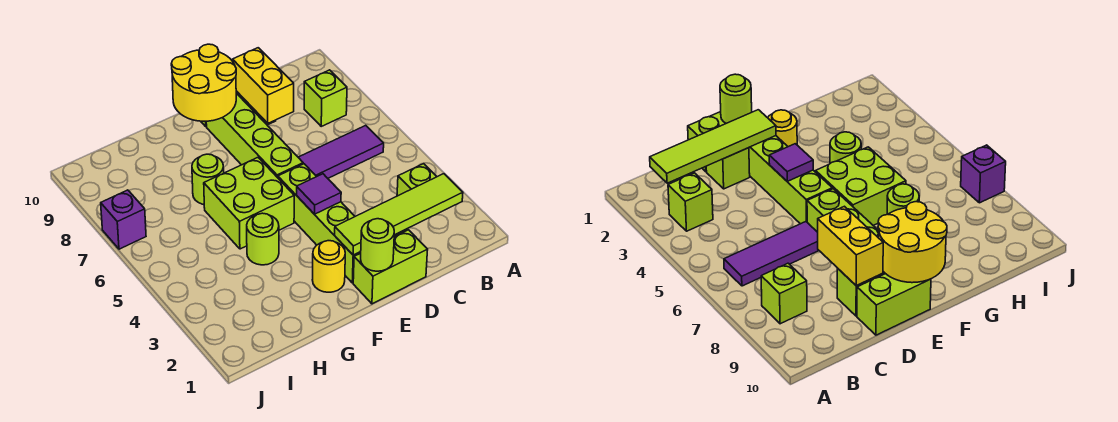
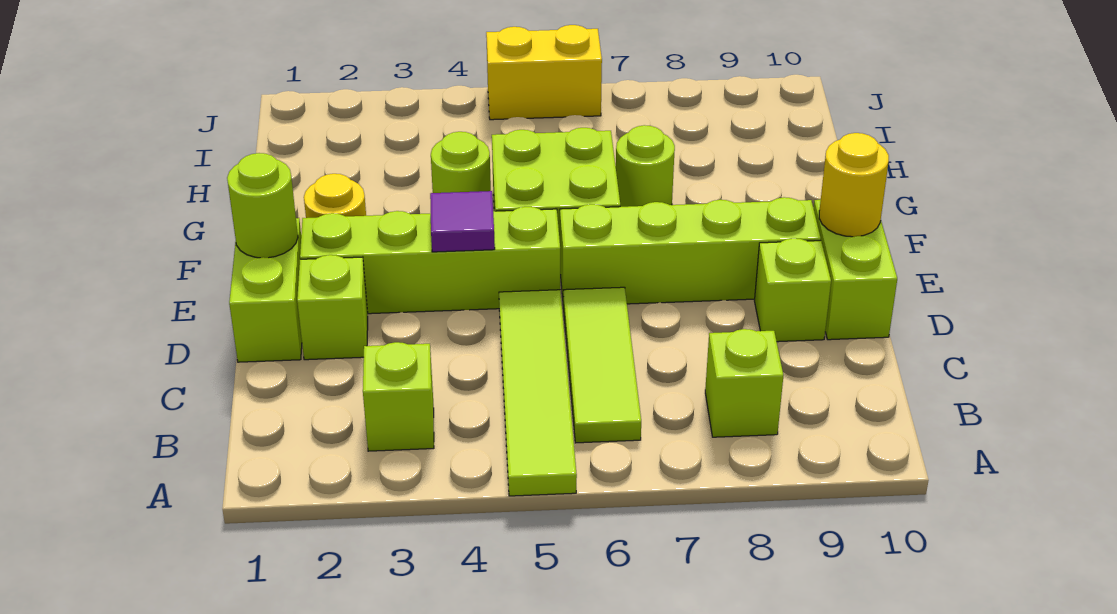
lime 1x4 tile [335,174,463,255] -> lime 1x4 tile moved to [499,290,577,496]
purple 1x3 tile [298,125,384,178] -> lime 1x3 tile [563,287,641,443]
yellow 1x2 brick [233,48,294,123] -> yellow 1x2 brick moved to [486,25,602,120]
yellow 2x2 round brick [171,44,236,121] -> yellow 1x1 round brick [819,133,889,237]
purple 1x1 brick [101,190,146,249] -> none

